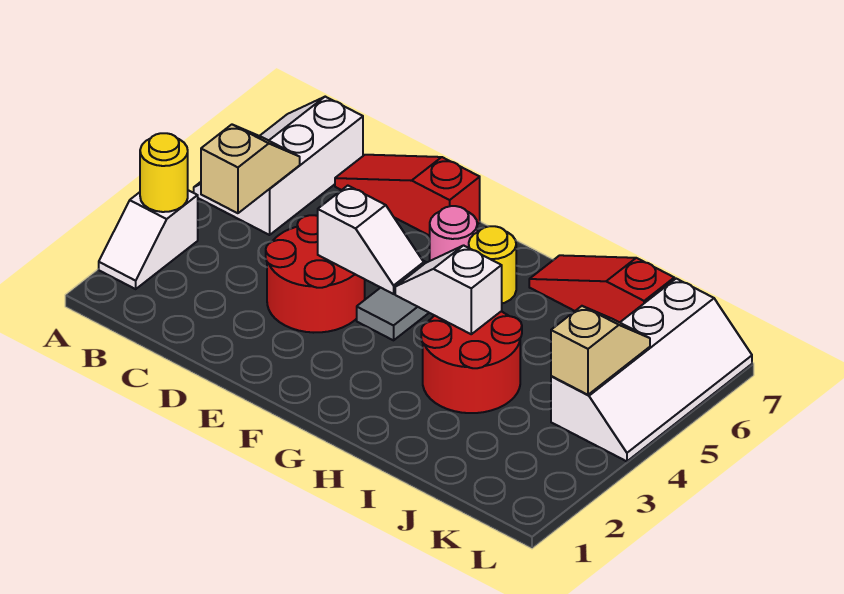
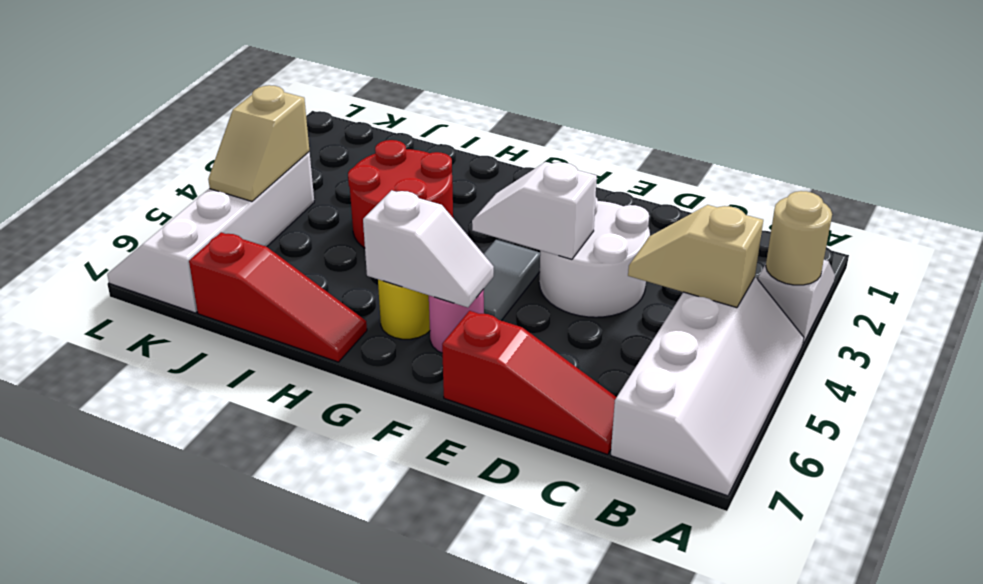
yellow 1x1 round brick [140,133,188,212] -> tan 1x1 round brick [766,191,832,285]
white 2x3 slope [194,97,363,235] -> white 2x4 slope [611,277,804,496]
tan 1x2 slope [201,125,300,213] -> tan 1x2 slope turned to [628,205,763,308]
red 2x2 round brick [266,215,365,333] -> white 2x2 round brick [539,197,650,317]
white 1x2 slope [395,245,502,334] -> white 1x2 slope moved to [363,190,494,307]

